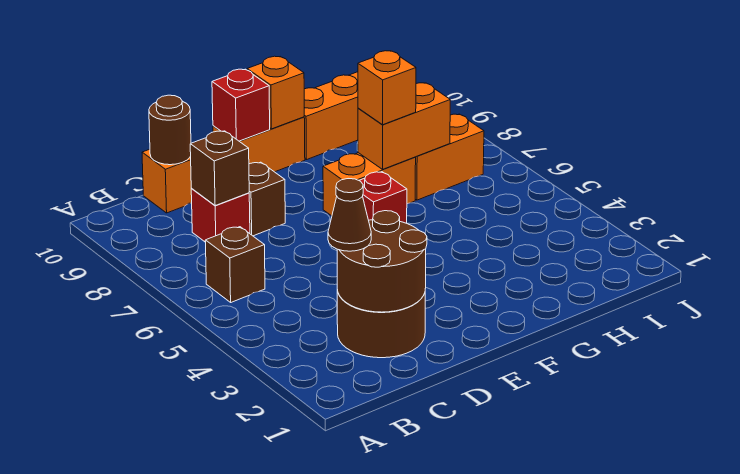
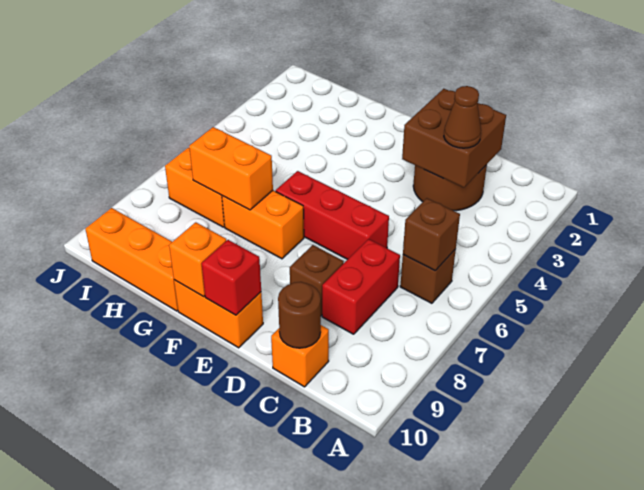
brown 2x2 round brick [337,211,427,312] -> brown 2x2 brick [402,89,506,188]
red 1x1 brick [191,188,250,242] -> red 1x2 brick [322,239,400,334]
brown 1x1 brick [190,131,249,206] -> brown 1x1 brick moved to [403,198,460,271]
red 1x1 brick [359,172,407,223] -> red 1x3 brick [276,171,389,259]
orange 1x1 brick [358,51,416,125] -> none

